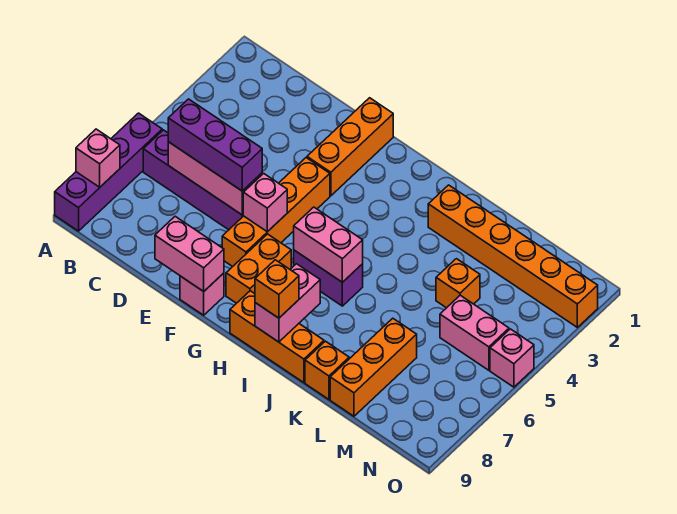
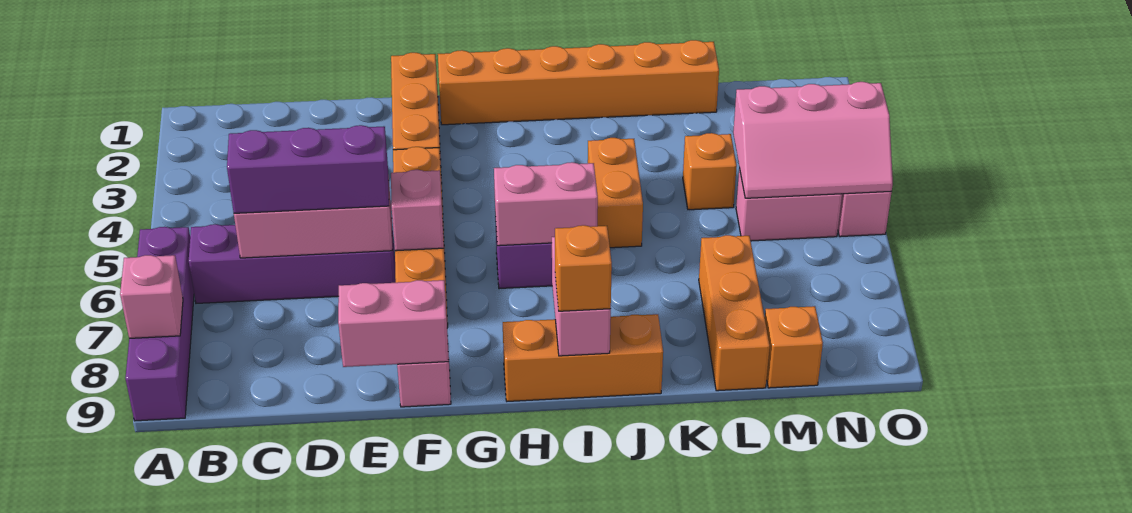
orange 1x2 brick [226,234,291,303] -> orange 1x2 brick moved to [588,138,643,248]
orange 1x6 brick [428,185,598,327] -> orange 1x6 brick moved to [438,40,719,125]
orange 1x1 brick [305,341,349,399] -> orange 1x1 brick moved to [765,306,823,388]
none -> pink 2x3 slope [733,82,893,198]

